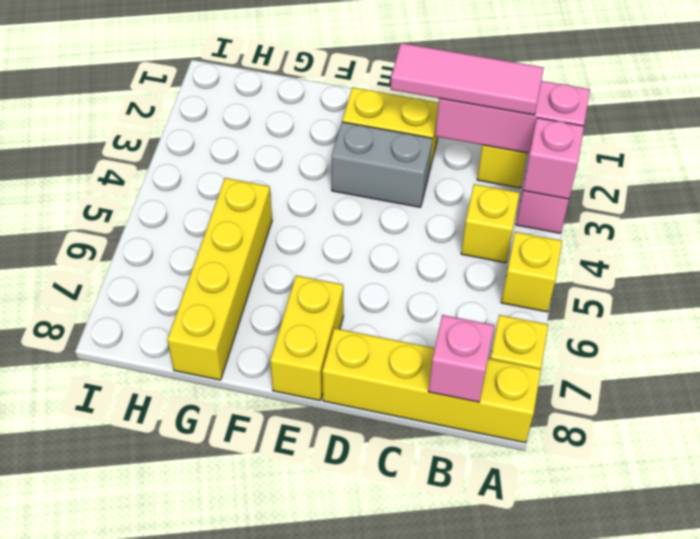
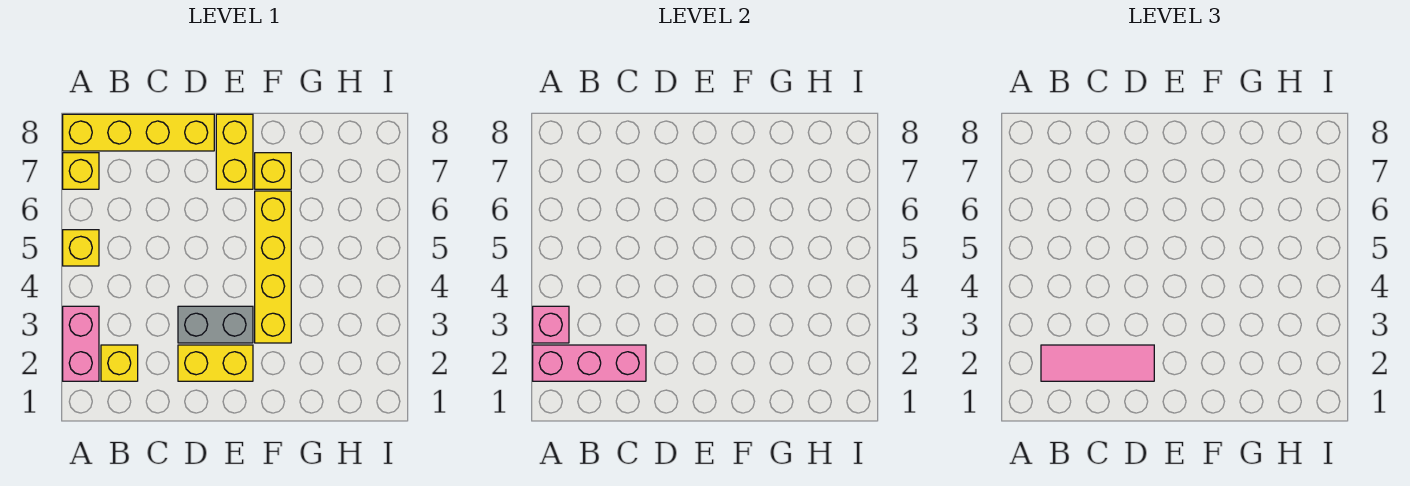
yellow 1x1 brick [461,184,520,263] -> yellow 1x1 brick moved to [255,153,291,189]
pink 1x1 brick [428,315,494,402] -> none
yellow 1x4 brick [167,178,272,380] -> yellow 1x4 brick moved to [255,191,291,343]

